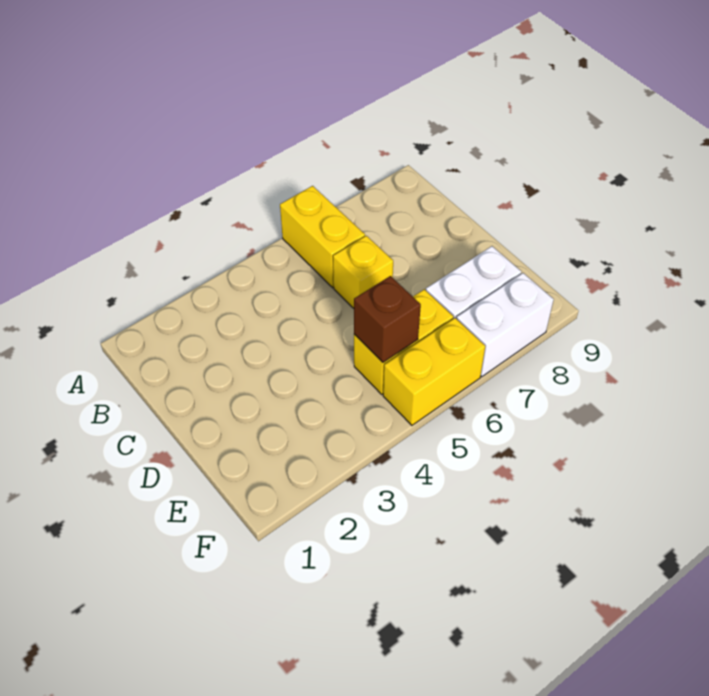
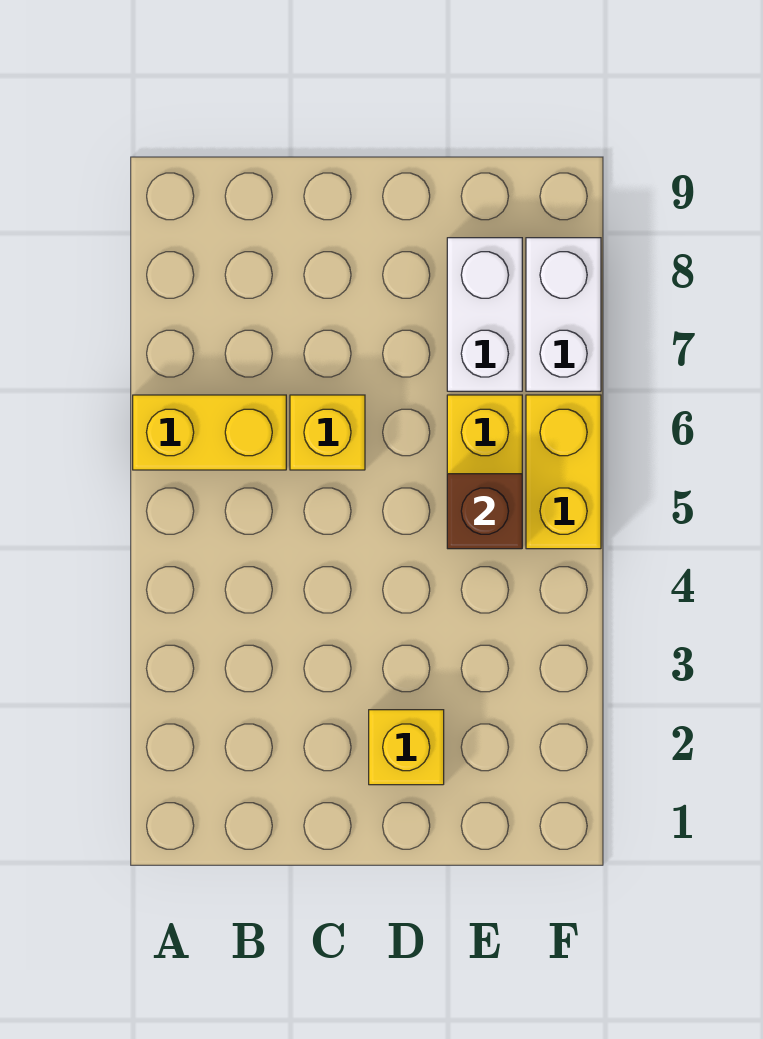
none -> yellow 1x1 brick [369,710,444,785]

